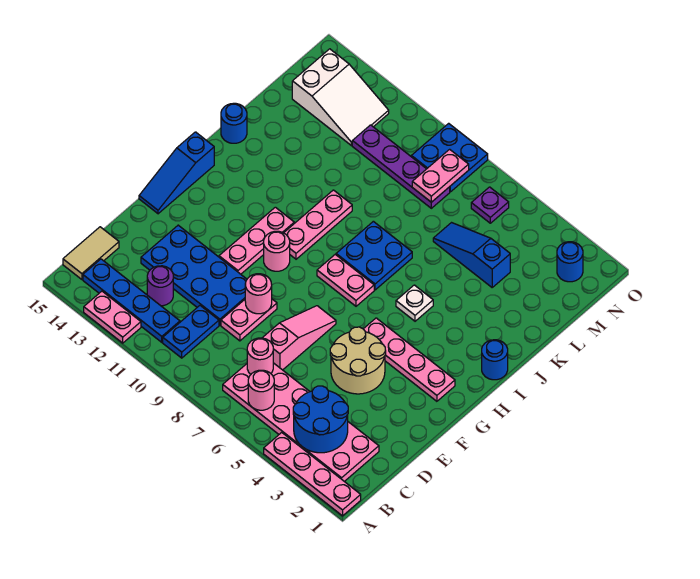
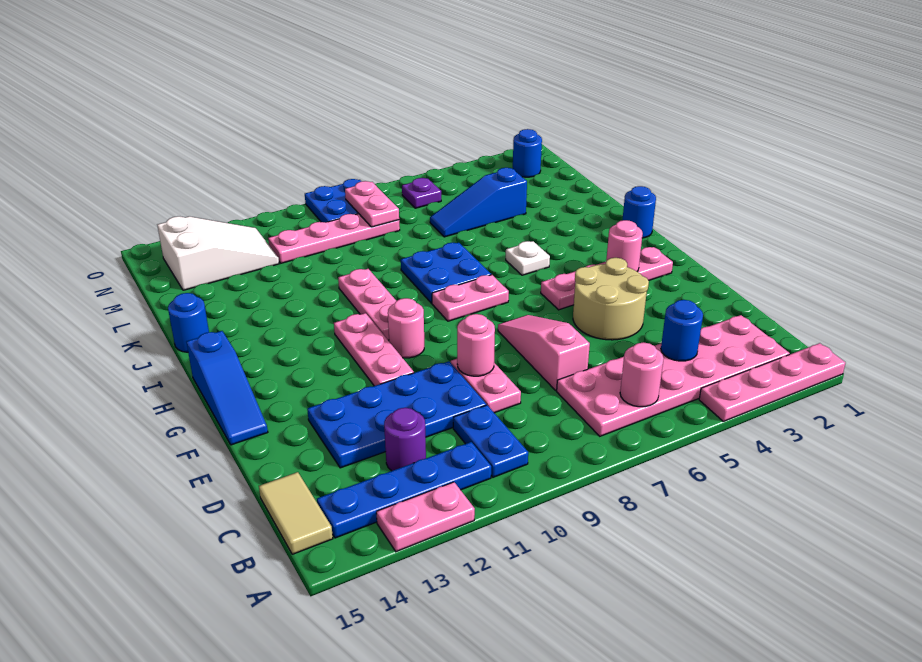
blue 2x2 round brick [293,386,348,453] -> blue 1x1 round brick [661,300,703,361]
pink 1x1 round brick [247,338,273,374] -> pink 1x1 round brick moved to [606,220,643,271]
purple 1x4 plate [352,125,450,208] -> pink 1x4 plate [268,214,400,263]

